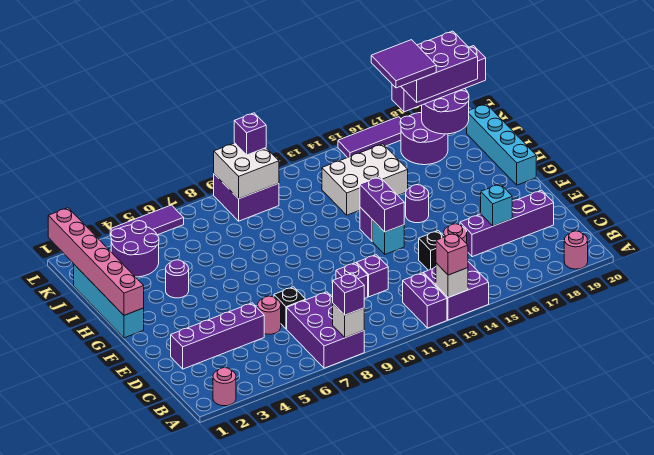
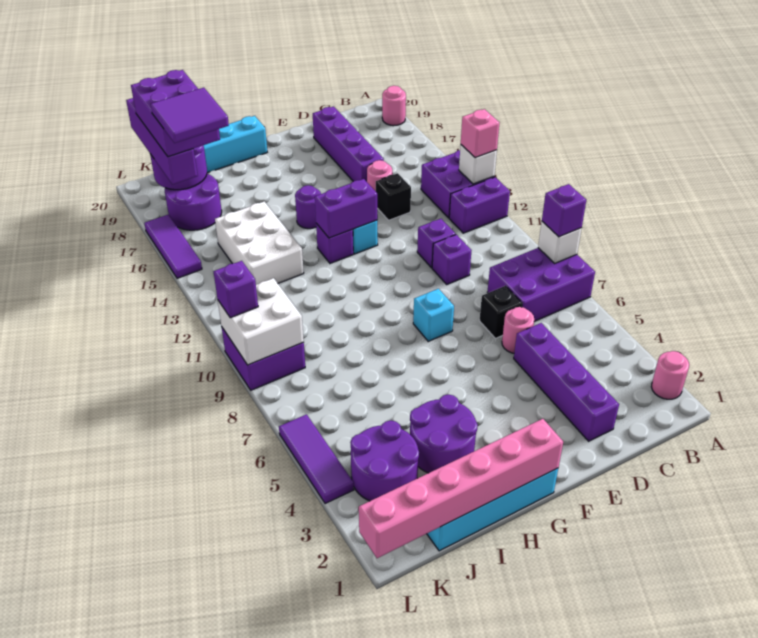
cyan 1x1 brick [481,184,512,226] -> cyan 1x1 brick moved to [413,289,454,341]
purple 1x1 round brick [166,260,189,298] -> purple 2x2 round brick [410,395,478,473]

